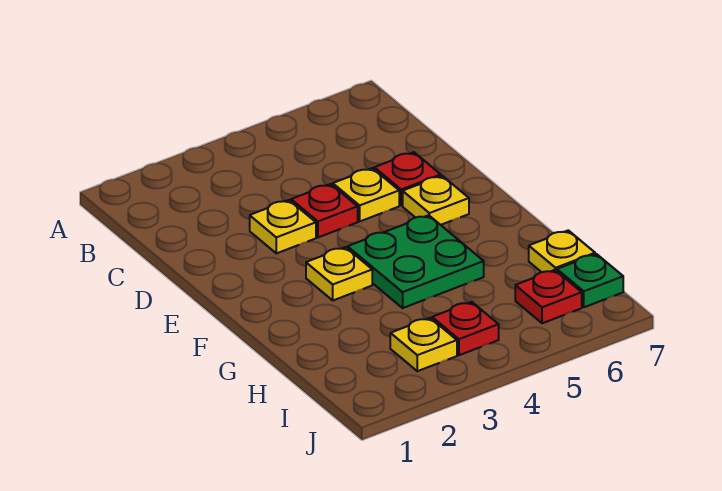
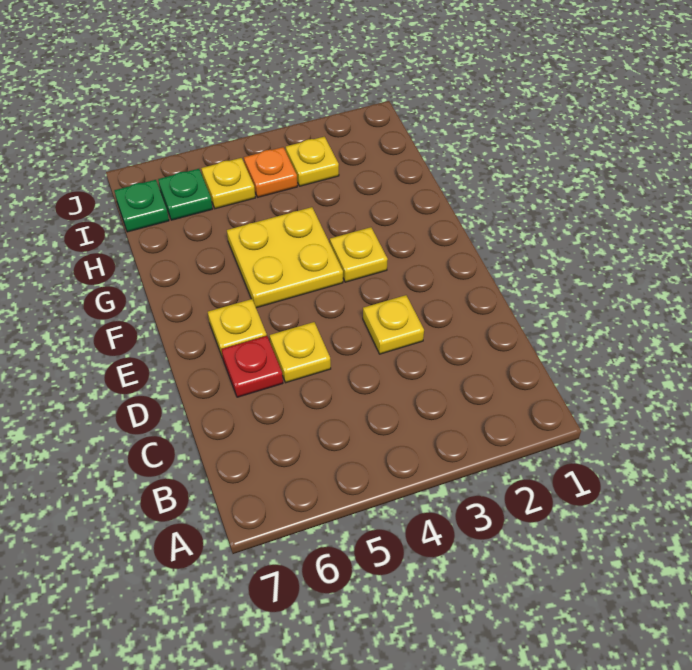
red 1x1 plate [291,184,358,237] -> none
green 2x2 plate [348,215,484,308] -> yellow 2x2 plate [227,207,343,308]
yellow 1x1 plate [529,230,595,272] -> yellow 1x1 plate moved to [201,158,255,209]
red 1x1 plate [432,302,499,355] -> orange 1x1 plate [244,147,297,197]
red 1x1 plate [515,270,582,323] -> green 1x1 plate [158,169,213,220]

